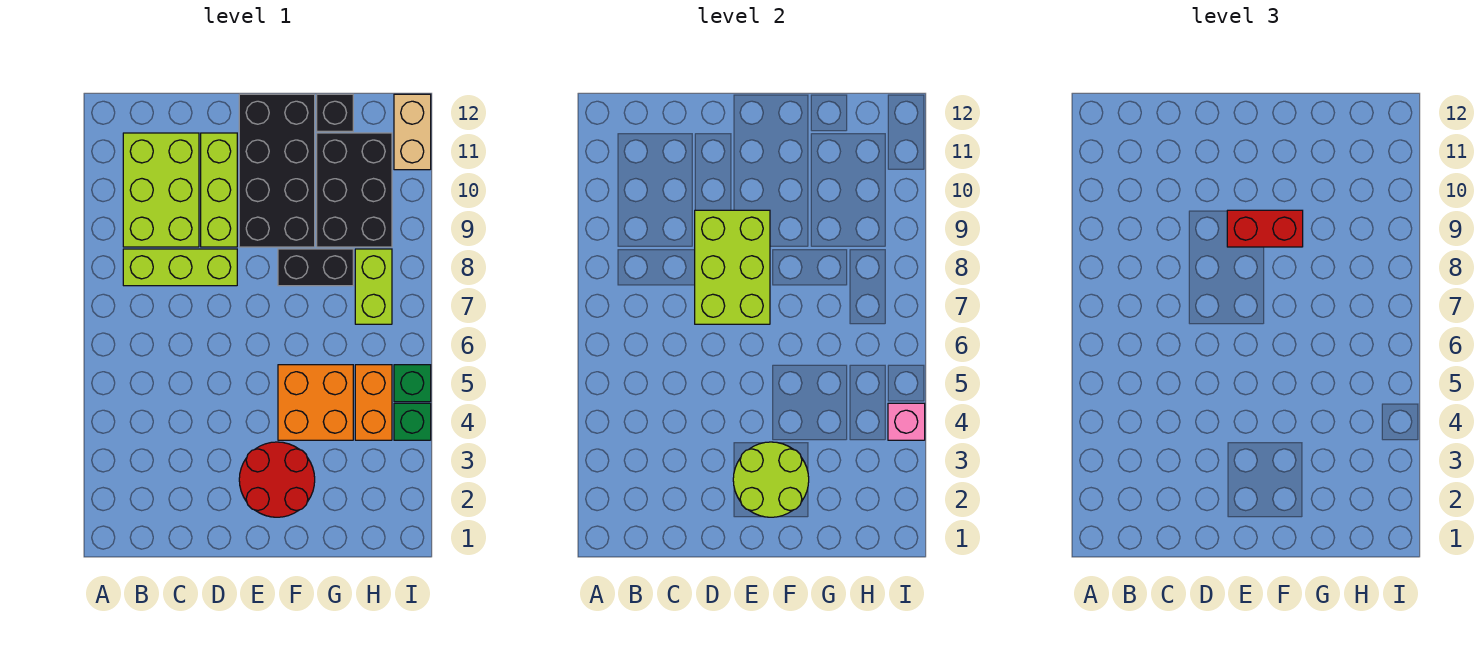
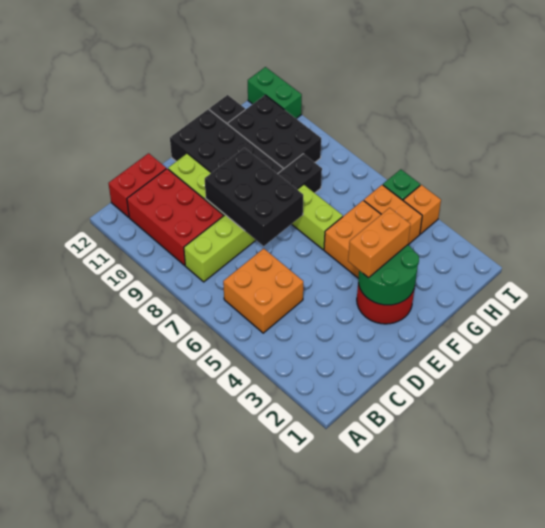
none -> orange 2x2 brick [223,248,303,333]
lime 2x3 brick [123,133,199,247] -> red 2x3 brick [127,169,223,265]
lime 2x3 brick [695,210,770,324] -> black 2x3 brick [205,148,303,246]
lime 2x2 round brick [733,442,809,517] -> green 2x2 round brick [358,245,419,305]
none -> orange 1x2 brick [348,208,411,278]
red 1x2 brick [1227,210,1303,247] -> red 1x2 brick moved to [108,153,166,217]
lime 1x2 brick [355,249,392,324] -> lime 1x2 brick moved to [292,184,343,250]
green 1x1 brick [394,403,431,440] -> orange 1x1 brick [403,185,441,234]
pink 1x1 brick [888,403,925,440] -> none
tan 1x2 brick [394,94,431,170] -> green 1x2 brick [248,67,302,119]

